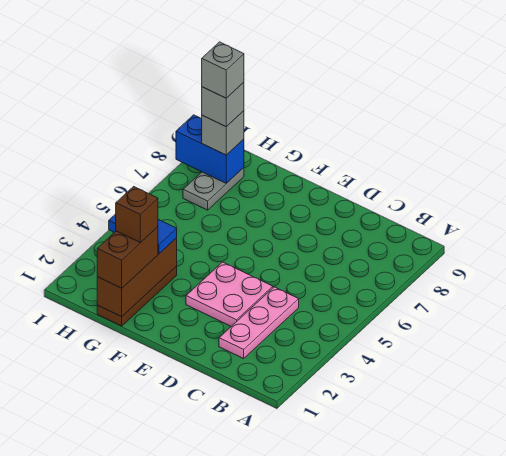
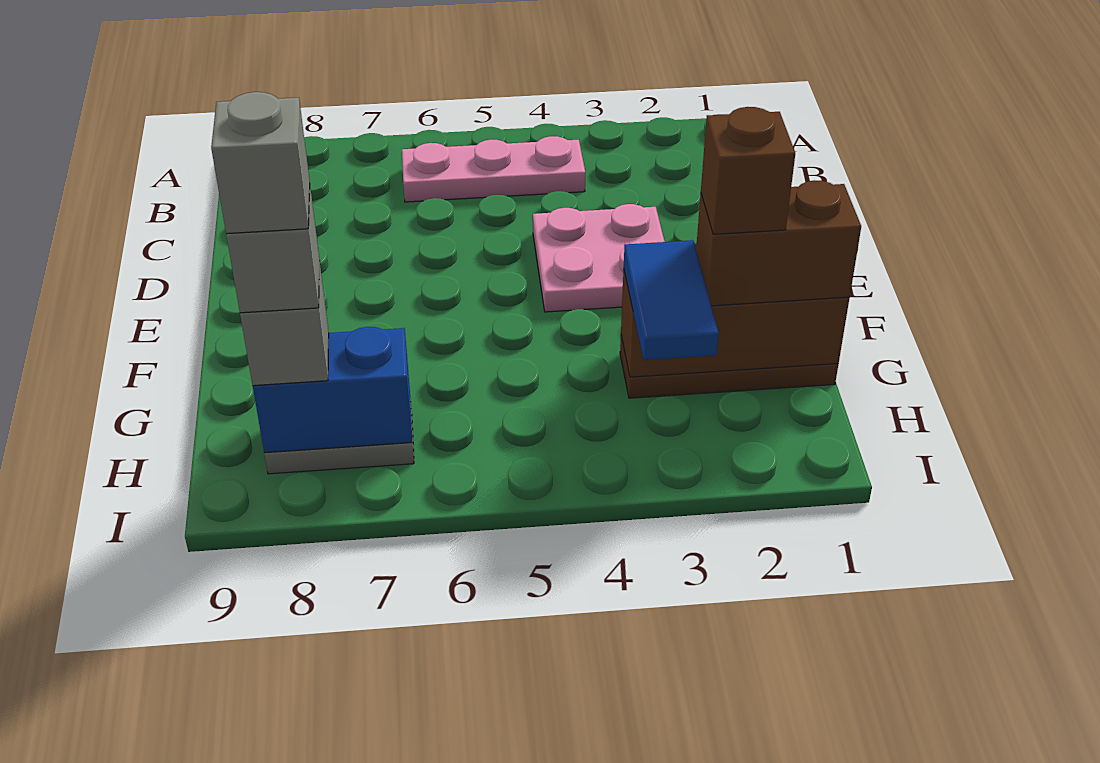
pink 1x3 plate [219,287,299,359] -> pink 1x3 plate moved to [402,136,585,202]
blue 1x2 brick [176,115,244,183] -> blue 1x2 brick turned to [253,327,412,453]

